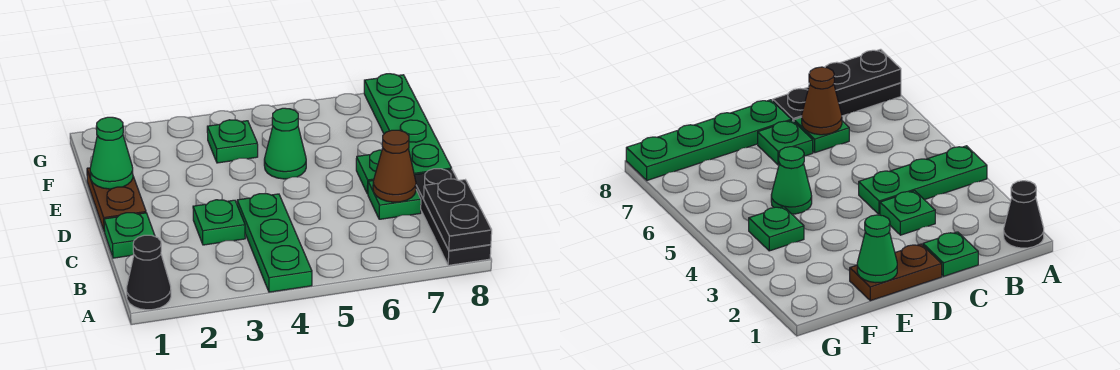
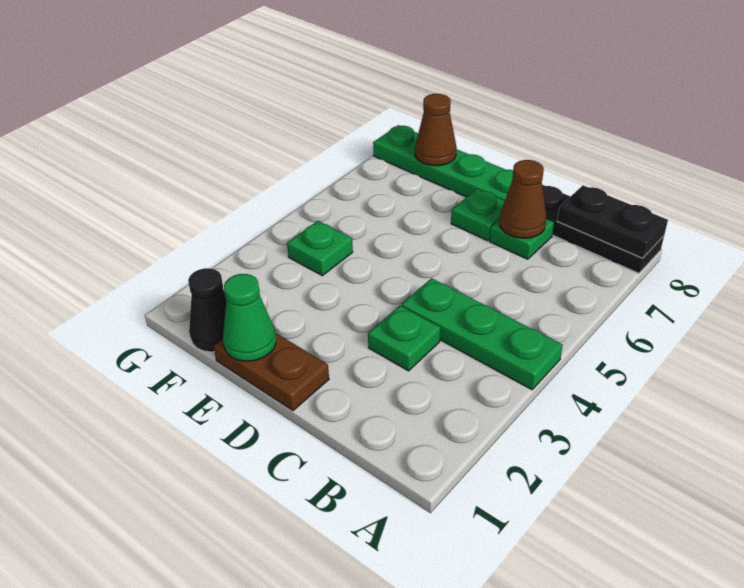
black 1x1 cone [126,235,171,310] -> black 1x1 cone moved to [188,268,227,352]
green 1x1 plate [104,213,155,258] -> none
green 1x1 cone [264,108,306,179] -> none
none -> brown 1x1 cone [415,94,457,166]

